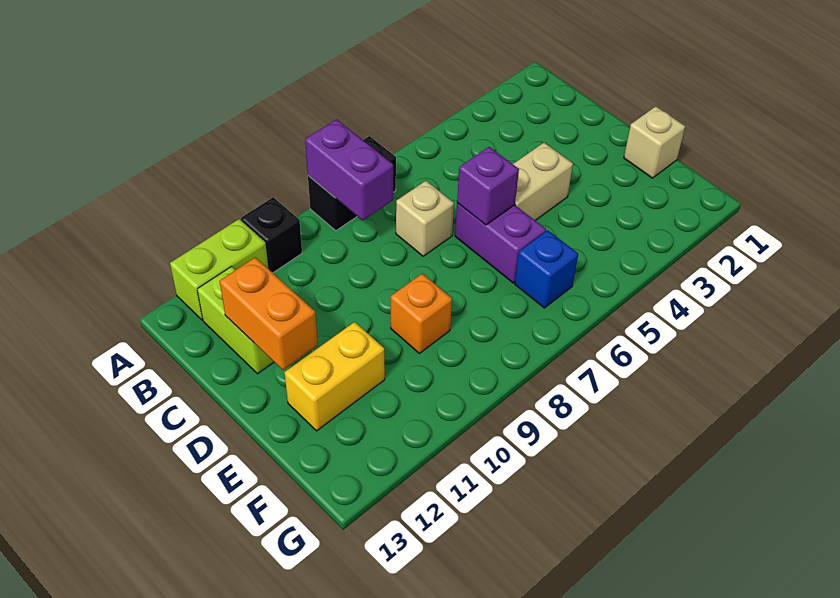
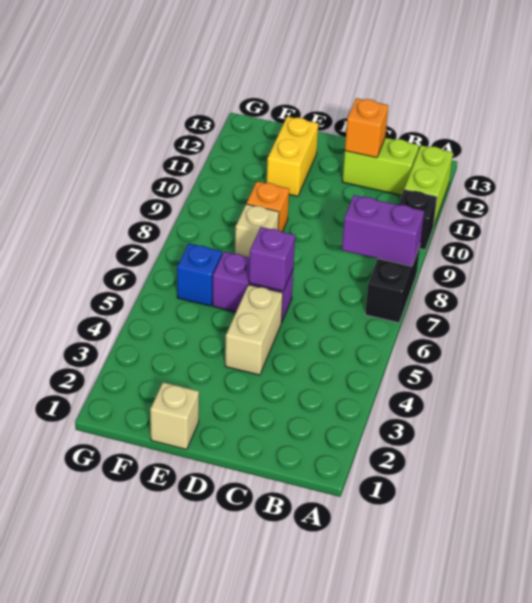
tan 1x1 brick [396,181,454,256] -> tan 1x1 brick moved to [235,204,279,257]
orange 1x2 brick [220,257,318,370] -> orange 1x1 brick [345,98,388,158]

